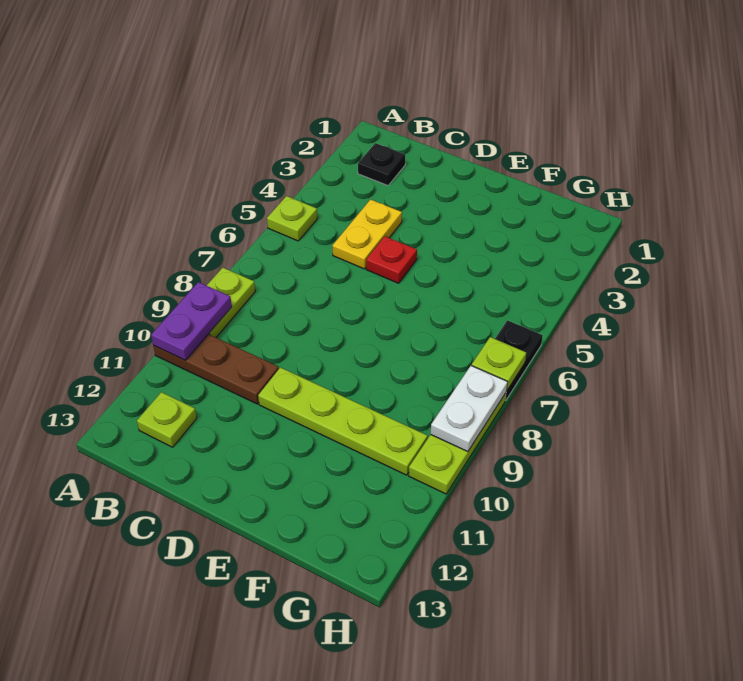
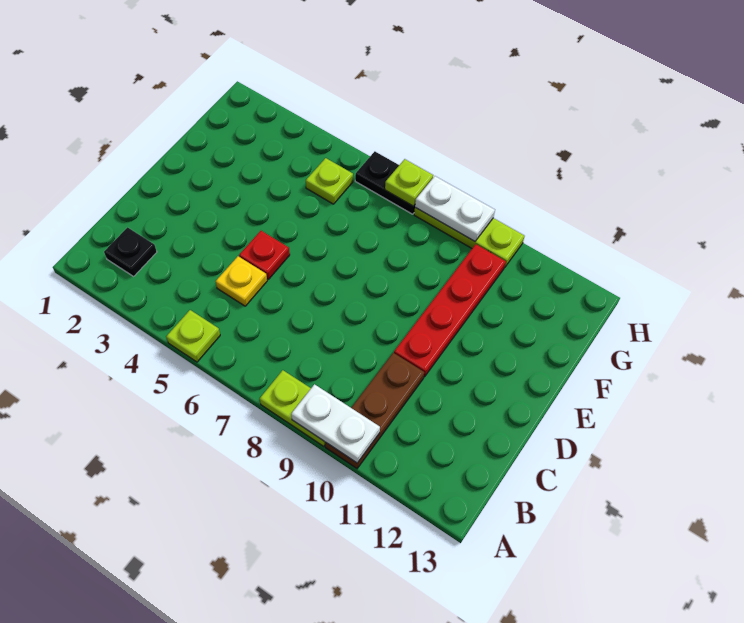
purple 1x2 plate [151,282,232,360] -> white 1x2 plate [291,384,380,463]
lime 1x1 plate [137,392,197,447] -> lime 1x1 plate moved to [306,158,353,204]
yellow 1x2 plate [332,199,402,269] -> yellow 1x1 plate [216,256,267,306]
lime 1x4 plate [258,367,428,475] -> red 1x4 plate [394,244,506,377]

